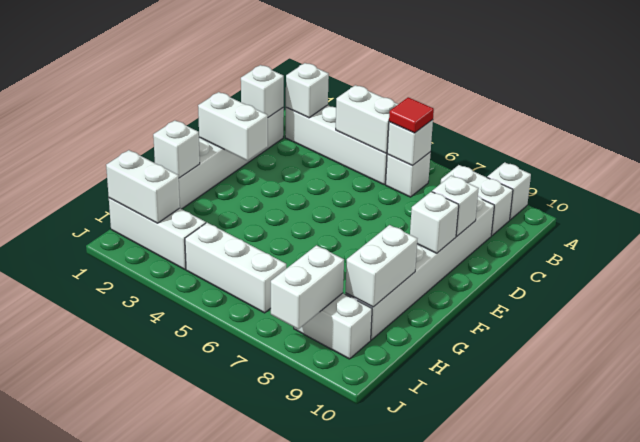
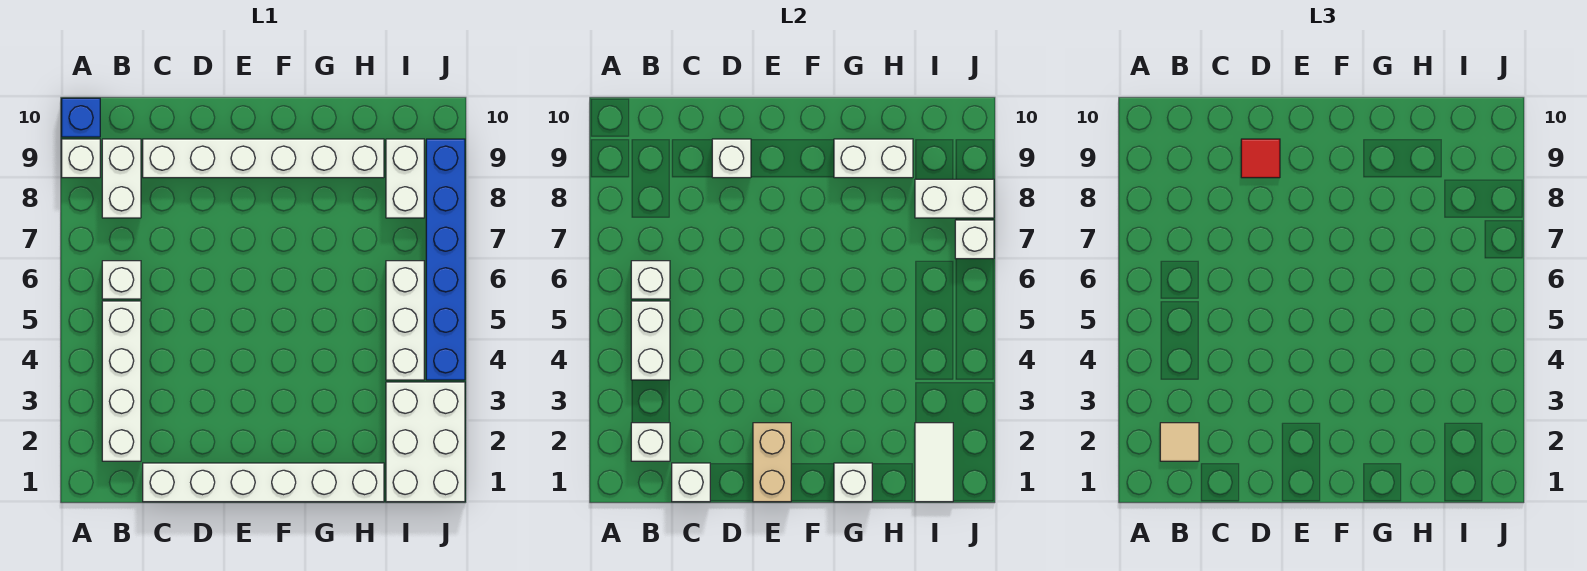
none -> blue 1x1 brick [62,98,100,137]
none -> tan 1x1 tile [1160,423,1199,461]
red 1x1 tile [389,97,434,133] -> red 1x1 tile moved to [1241,139,1280,178]
white 1x2 brick [198,92,268,161] -> tan 1x2 brick [753,423,791,502]
white 1x1 brick [410,192,459,253] -> white 1x1 brick moved to [955,220,994,259]
white 1x3 brick [109,198,206,269] -> white 2x3 brick [386,382,465,502]
white 1x2 brick [106,150,180,223] -> white 1x2 tile [915,423,953,502]
none -> blue 1x6 brick [426,139,465,380]

